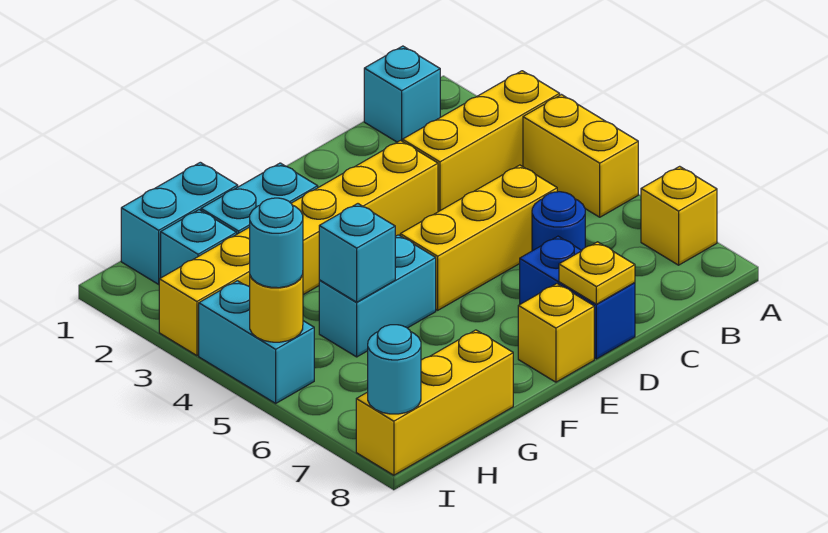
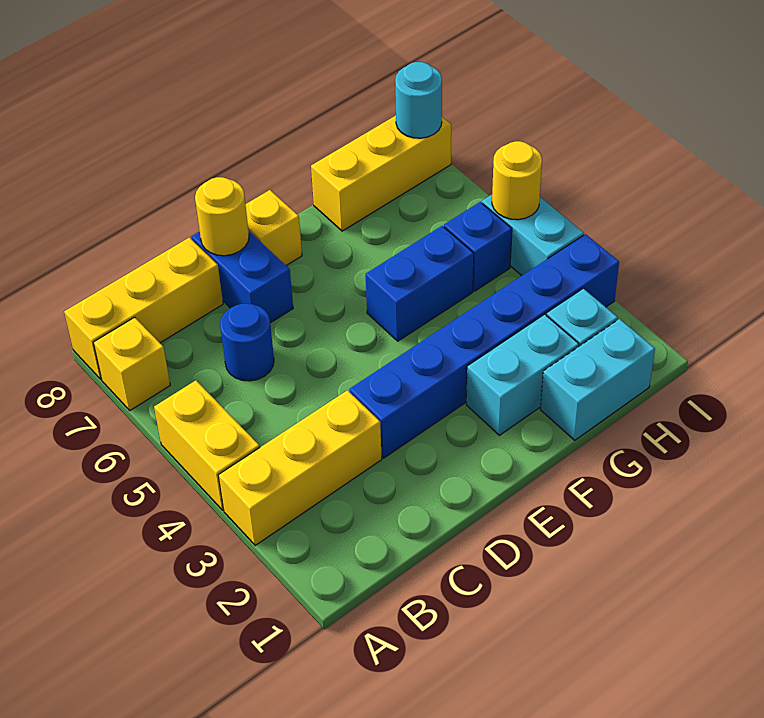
cyan 1x1 brick [364,46,440,142] -> none
yellow 1x3 brick [400,165,557,310] -> yellow 1x3 brick moved to [64,237,223,379]
yellow 1x6 brick [159,141,438,356] -> blue 1x6 brick [350,234,619,458]
yellow 1x1 plate [559,242,635,304] -> yellow 1x1 round brick [195,177,249,256]
cyan 1x2 brick [319,235,436,357] -> blue 1x2 brick [366,226,474,341]
cyan 1x1 brick [319,204,395,302] -> none
none -> blue 1x1 brick [444,202,512,291]
cyan 1x1 round brick [250,198,303,288] -> none

